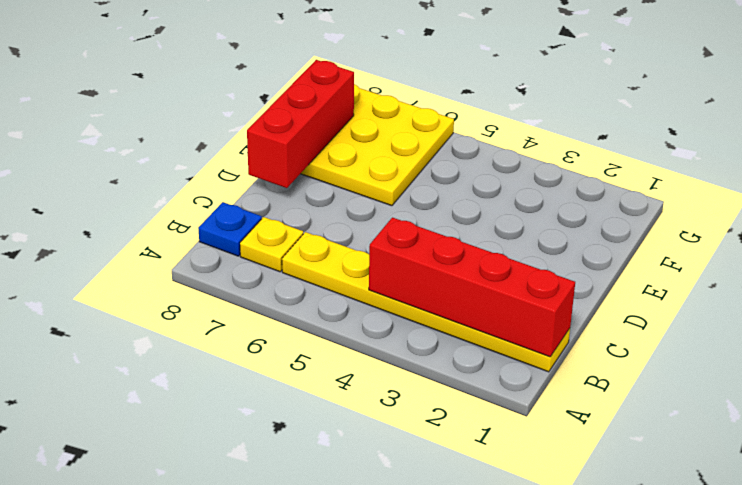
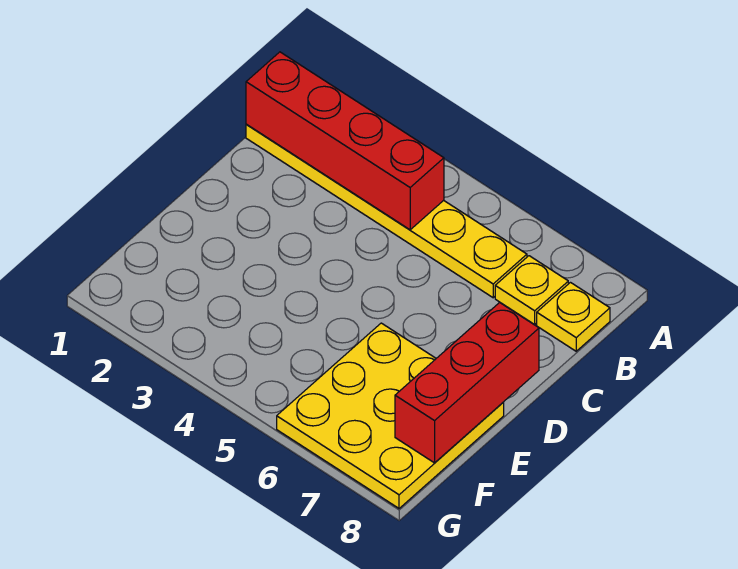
blue 1x1 plate [198,202,262,256] -> yellow 1x1 plate [537,283,610,351]

